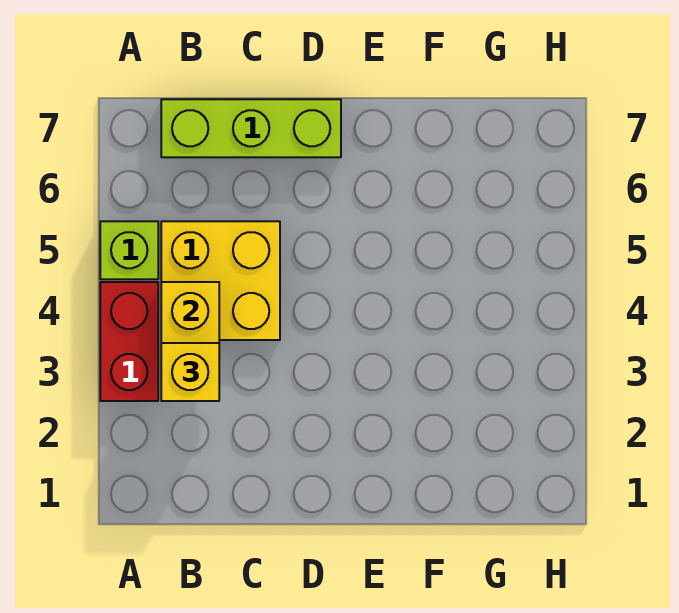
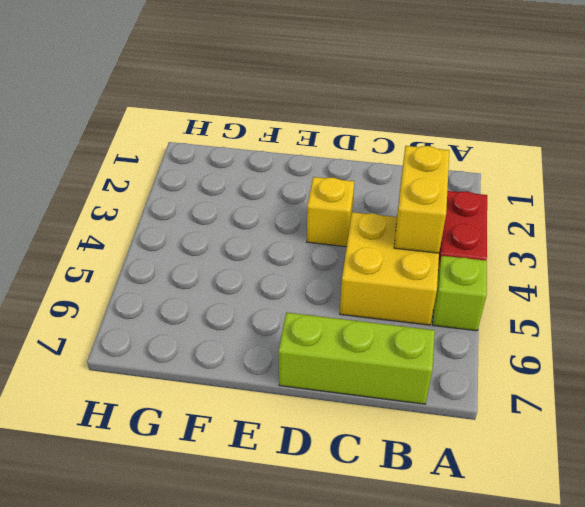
yellow 1x1 brick [161,343,219,401] -> yellow 1x1 brick moved to [307,177,354,247]

